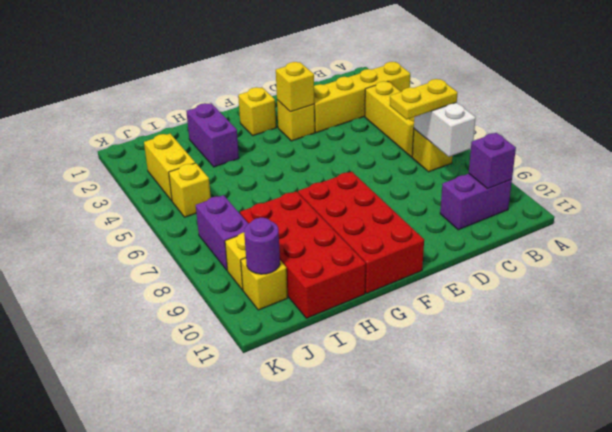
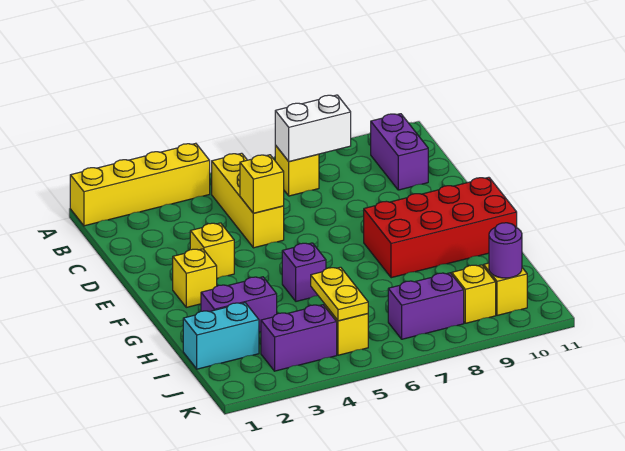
yellow 1x4 brick [314,62,410,133] -> yellow 1x4 brick turned to [70,143,210,226]
yellow 1x3 brick [365,81,414,157] -> yellow 1x3 brick turned to [212,153,284,248]
yellow 1x2 plate [390,79,458,119] -> yellow 1x2 plate moved to [311,267,368,321]
purple 1x1 brick [469,133,516,189] -> purple 1x1 brick moved to [282,243,326,301]
yellow 1x1 brick [276,62,314,112] -> yellow 1x1 brick moved to [240,155,284,213]
red 2x4 brick [240,191,366,318] -> none
none -> cyan 1x2 brick [183,303,259,369]
yellow 1x2 brick [144,134,195,201] -> purple 1x2 brick [261,305,337,371]

